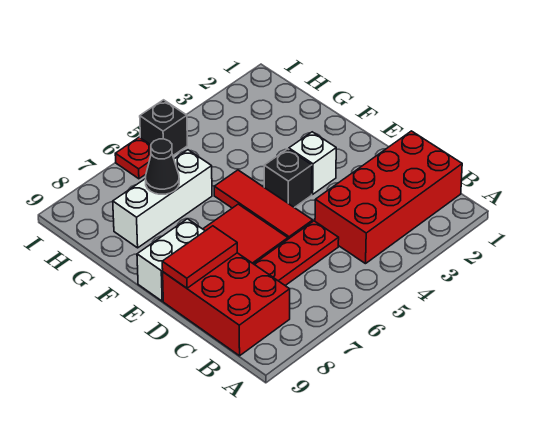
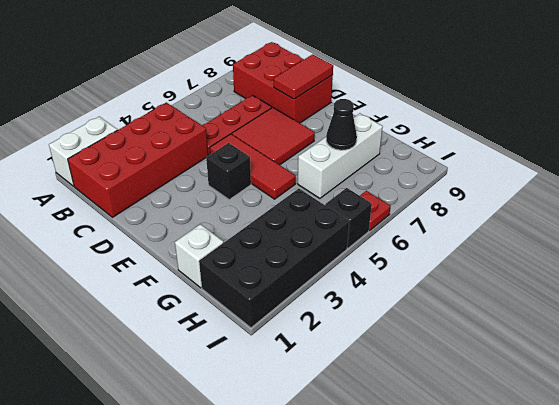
white 1x1 brick [289,132,336,194] -> white 1x1 brick moved to [175,224,224,288]
white 1x2 brick [137,219,205,301] -> white 1x2 brick moved to [49,117,117,186]
none -> black 2x4 brick [199,189,349,328]

